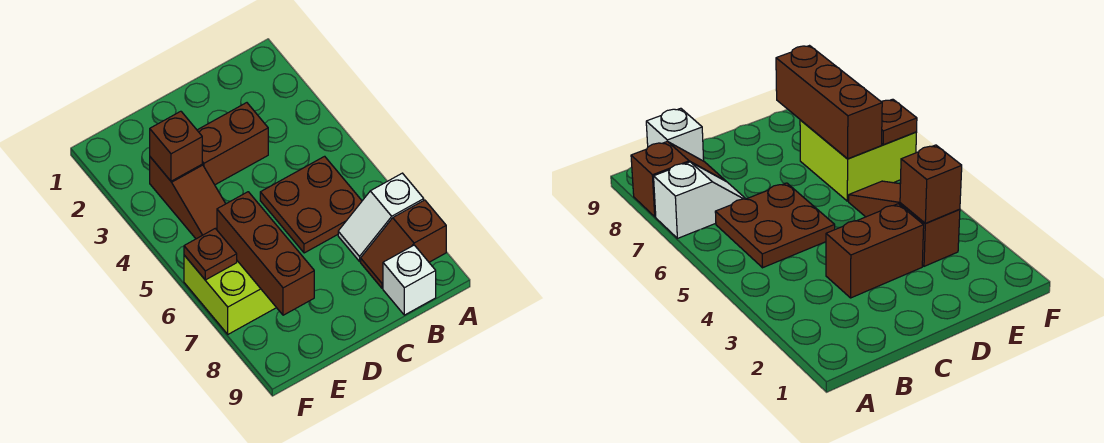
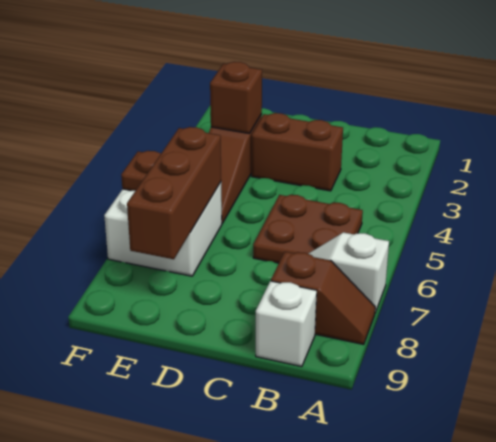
brown 1x2 slope [361,200,446,288] -> brown 1x2 slope turned to [271,252,375,345]
lime 2x2 brick [184,255,276,334] -> white 2x2 brick [104,182,222,276]

